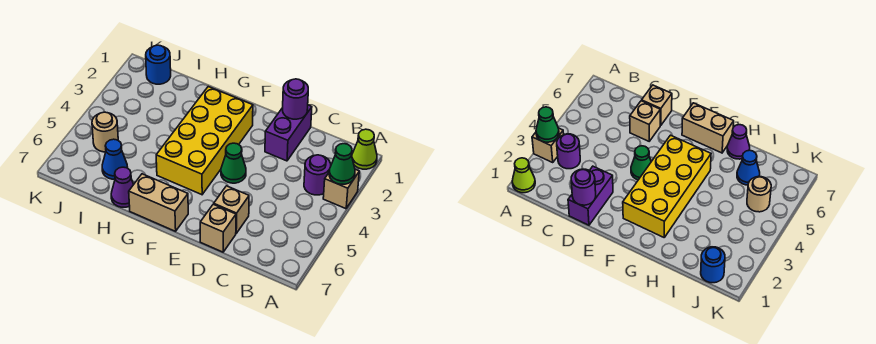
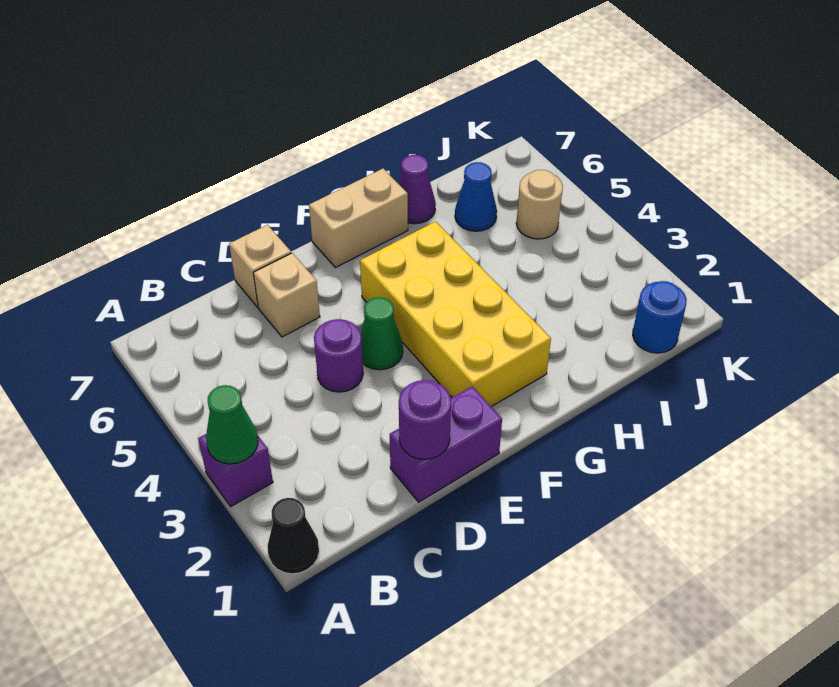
lime 1x1 cone [352,129,377,169] -> black 1x1 cone [267,498,319,574]
tan 1x1 brick [323,169,359,209] -> purple 1x1 brick [198,434,273,506]
purple 1x1 round brick [304,155,331,195] -> purple 1x1 round brick moved to [314,319,363,392]
purple 1x2 brick [265,105,312,161] -> purple 1x2 brick turned to [390,386,502,502]

